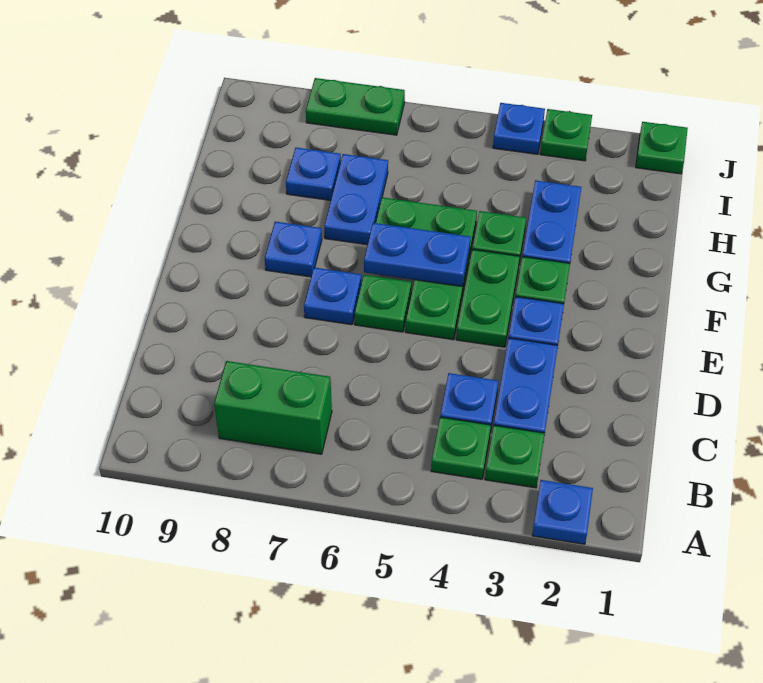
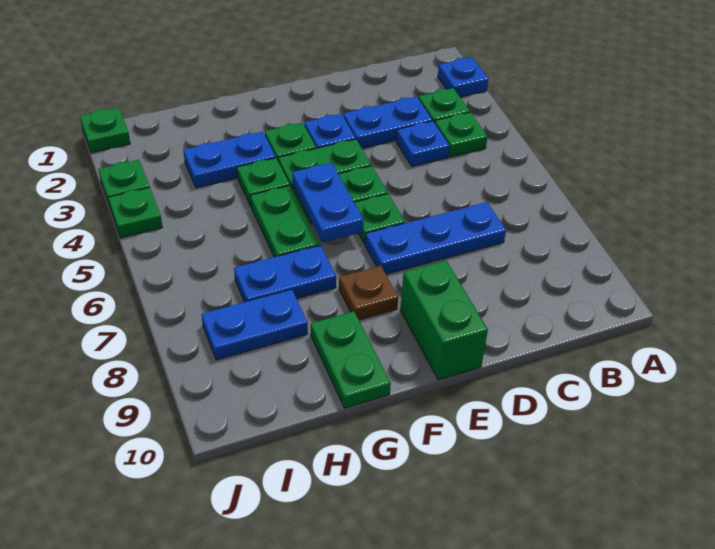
green 1x2 brick [214,361,332,454] -> green 1x2 brick moved to [400,261,488,380]
blue 1x1 plate [304,268,361,325] -> blue 1x3 plate [365,202,506,274]
blue 1x1 plate [265,222,322,277] -> brown 1x1 plate [339,266,398,320]
blue 1x1 plate [286,148,341,200] -> blue 1x2 plate [202,290,308,360]
blue 1x1 plate [493,103,545,154] -> green 1x1 plate [108,188,162,238]
green 1x2 plate [306,78,405,135] -> green 1x2 plate moved to [311,311,391,408]

